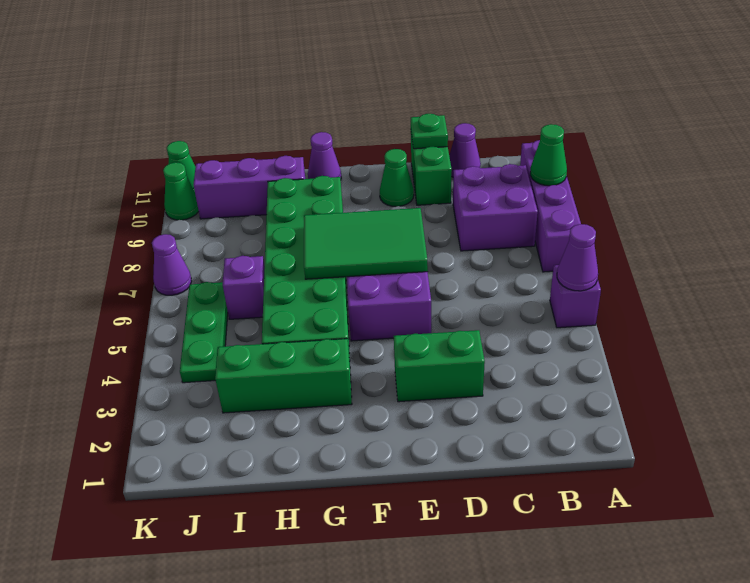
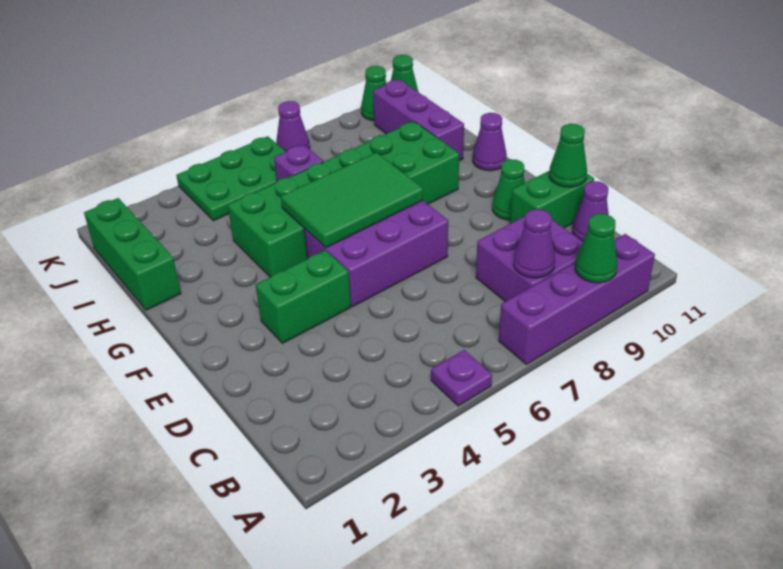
purple 1x1 brick [550,265,601,328] -> purple 1x1 plate [431,350,492,406]
purple 1x1 cone [557,224,598,291] -> purple 1x1 cone moved to [514,209,555,278]
green 1x2 brick [394,330,485,402] -> green 1x2 brick turned to [256,250,351,343]
green 1x1 plate [411,114,448,149] -> green 1x1 cone [549,124,587,187]
green 2x3 tile [304,208,428,279] -> green 2x3 tile turned to [281,152,423,248]
green 1x3 brick [215,339,352,413] -> green 1x3 brick moved to [84,198,181,310]
green 1x3 plate [180,282,228,383] -> green 2x3 plate [176,136,286,221]

